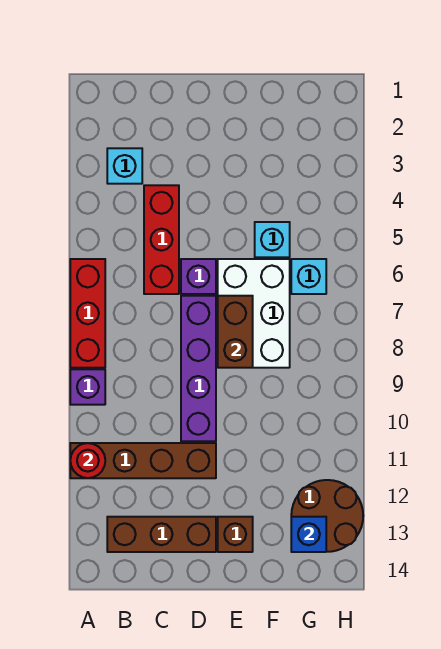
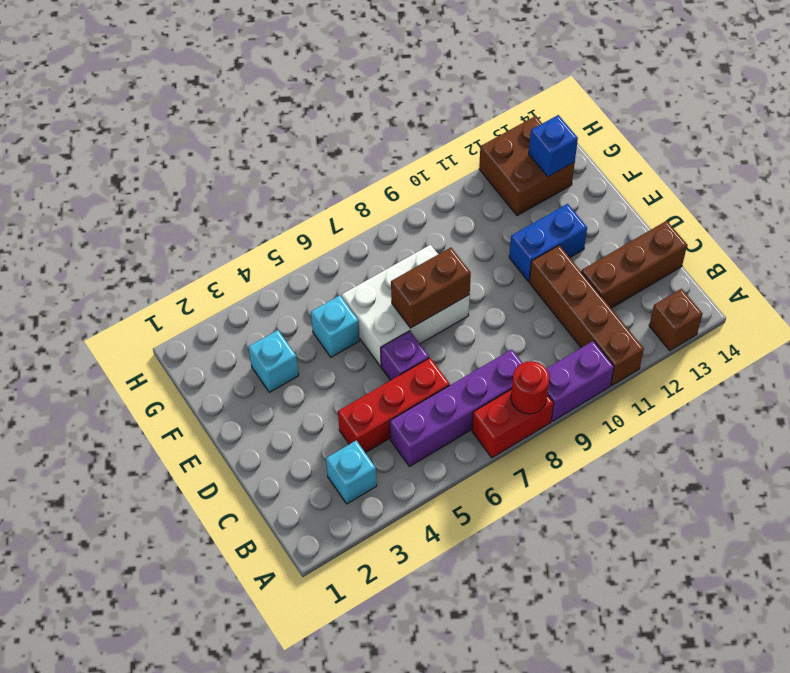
red 1x3 brick [70,259,105,368] -> red 1x2 brick [472,389,554,458]
purple 1x1 brick [70,369,105,405] -> purple 1x2 brick [546,341,614,421]
red 1x1 round brick [70,443,105,478] -> red 1x1 round brick moved to [511,361,549,414]
brown 1x3 brick [107,517,216,552] -> brown 1x3 brick turned to [581,221,687,308]
purple 1x4 brick [181,296,216,441] -> purple 1x4 brick moved to [390,349,522,467]
none -> blue 1x2 brick [509,204,587,281]
brown 1x1 brick [218,517,253,552] -> brown 1x1 brick moved to [649,289,702,351]
cyan 1x1 brick [291,259,326,294] -> cyan 1x1 brick moved to [248,330,299,392]
brown 2x2 round brick [291,480,363,552] -> brown 2x2 brick [479,116,575,216]

